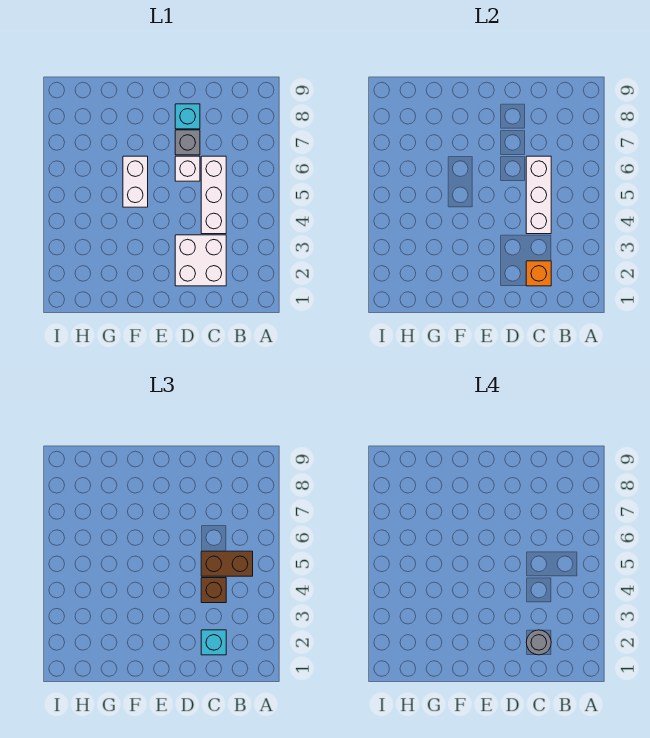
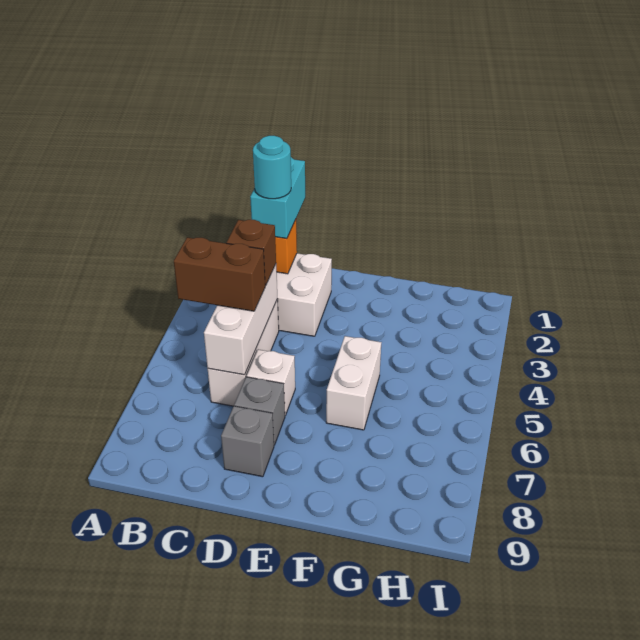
cyan 1x1 brick [201,630,226,655] -> cyan 1x2 brick [250,157,305,239]
grey 1x1 round brick [526,630,551,655] -> cyan 1x1 round brick [253,136,291,199]
cyan 1x1 brick [175,104,200,129] -> grey 1x1 brick [221,406,274,477]

